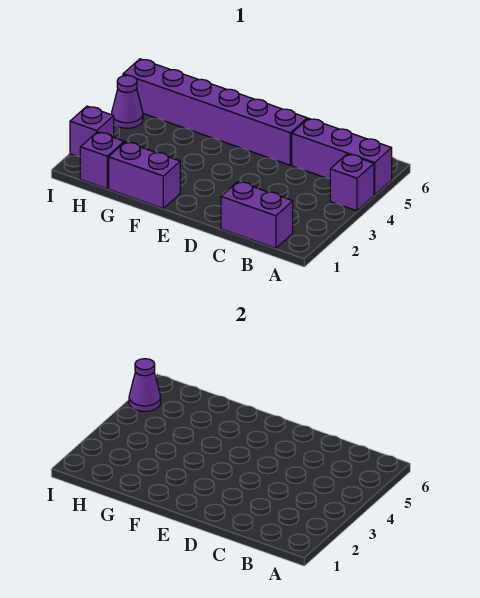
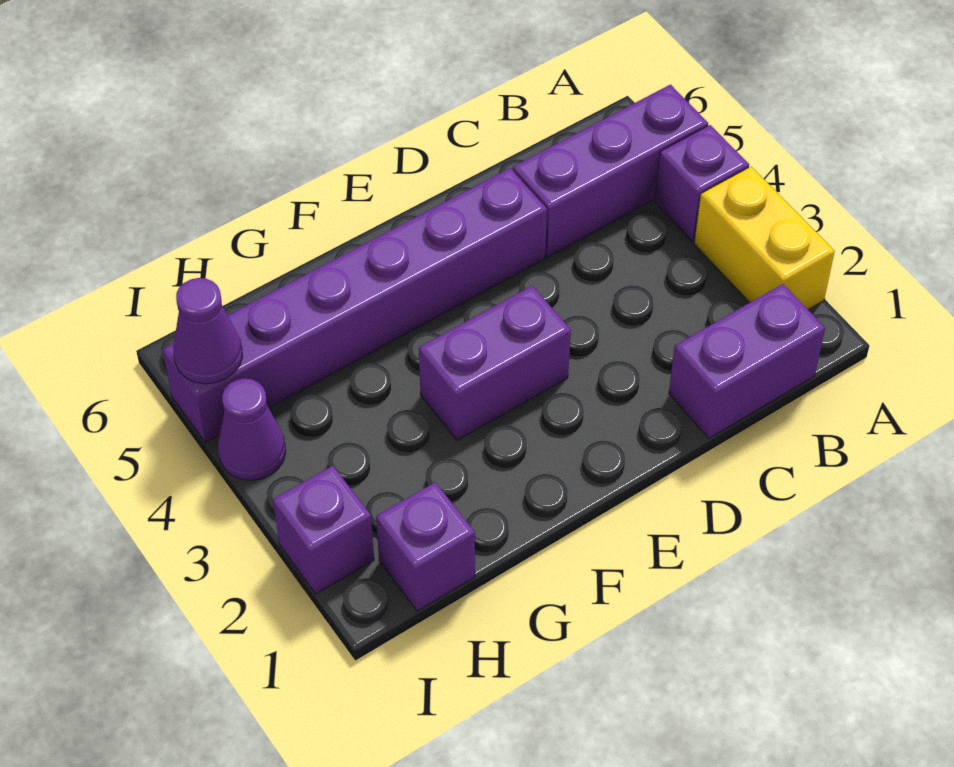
none -> yellow 1x2 brick [694,167,835,309]
purple 1x2 brick [109,142,180,208] -> purple 1x2 brick moved to [419,286,571,440]

